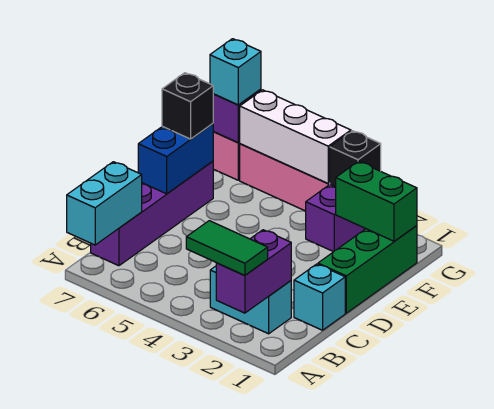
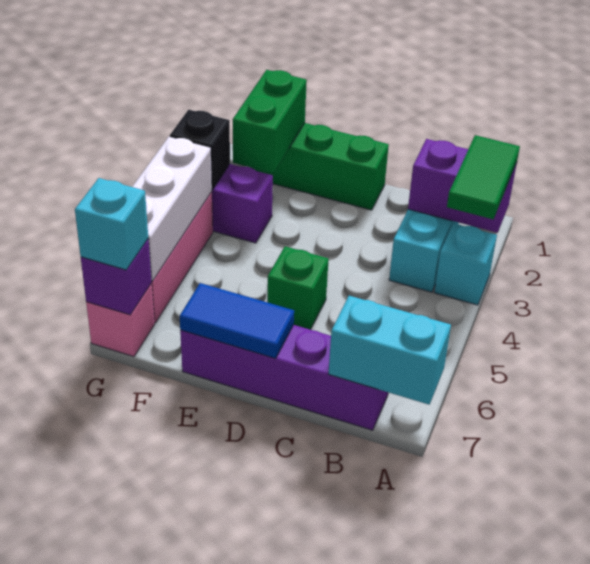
cyan 1x1 brick [294,264,345,330] -> cyan 1x1 brick moved to [434,223,497,305]
none -> green 1x1 brick [267,246,329,330]
blue 1x2 brick [138,124,213,194] -> blue 1x2 tile [180,283,294,358]
black 1x1 brick [162,73,213,139] -> none

